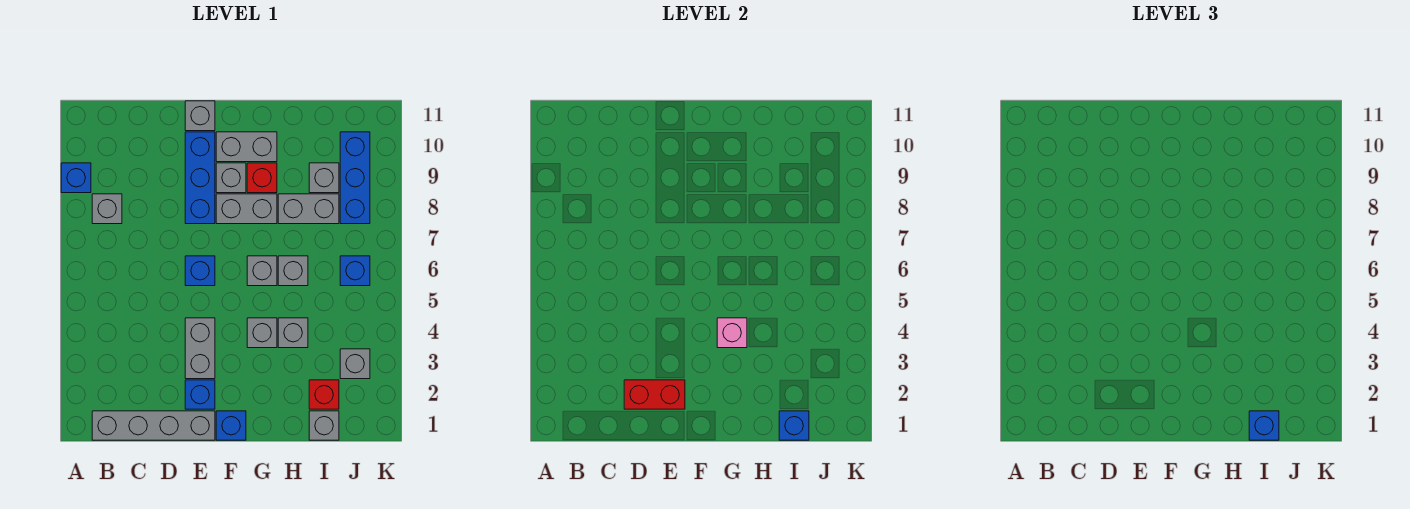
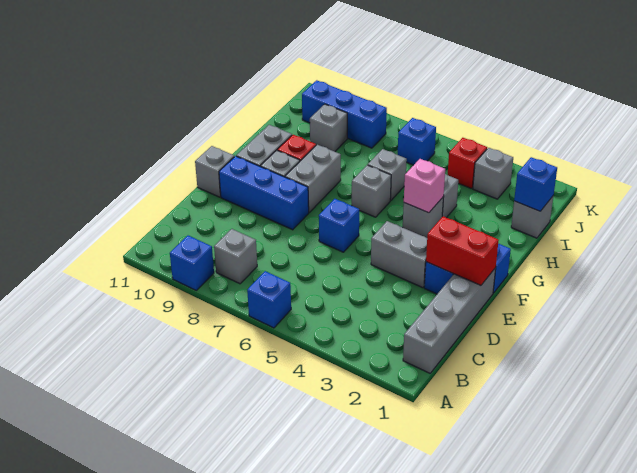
red 1x2 brick [624,380,685,409] -> red 1x2 brick turned to [426,216,499,285]
grey 1x2 brick [278,194,339,224] -> none
blue 1x1 brick [1249,411,1279,440] -> blue 1x1 brick moved to [247,271,291,328]
red 1x1 brick [309,380,339,409] -> red 1x1 brick moved to [448,138,487,189]

